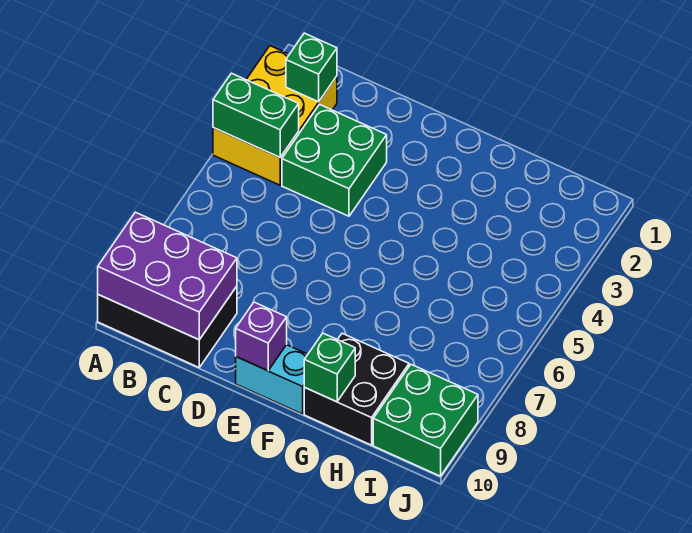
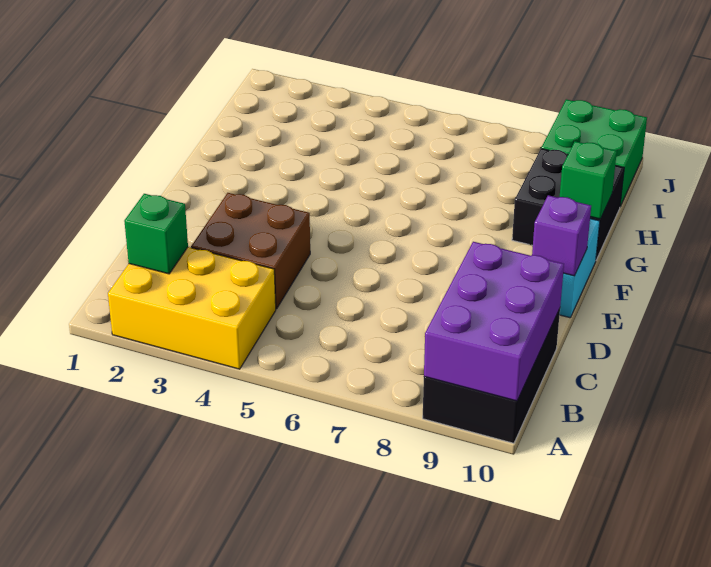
green 1x2 brick [213,73,299,157] -> none
green 2x2 brick [282,105,387,216] -> brown 2x2 brick [191,193,310,309]

